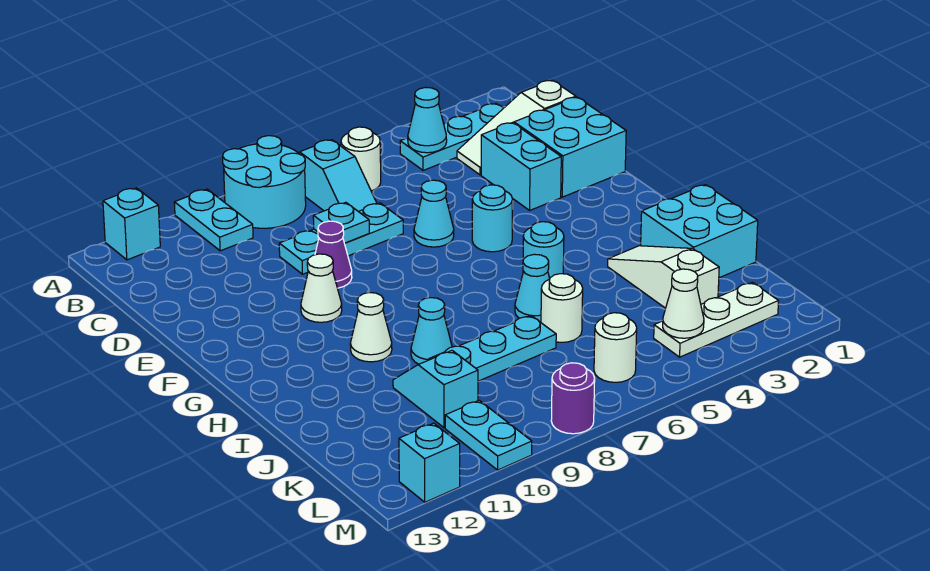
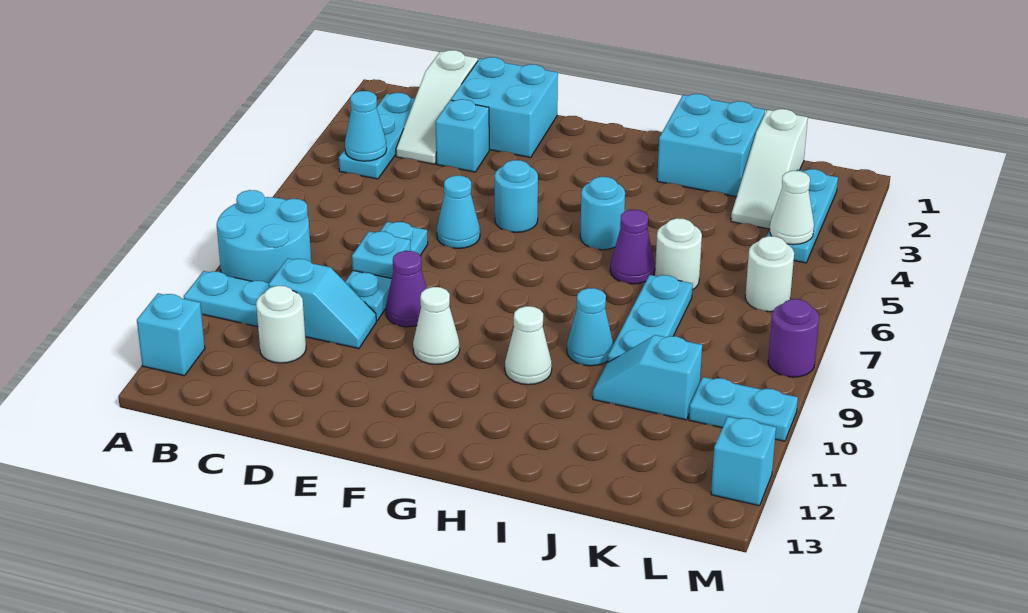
white 1x1 round brick [341,127,381,191] -> white 1x1 round brick moved to [256,286,306,363]
cyan 1x2 slope [300,140,377,211] -> cyan 1x2 slope moved to [269,258,376,349]
cyan 1x2 brick [481,123,561,210] -> cyan 1x1 brick [435,99,489,172]
white 1x3 slope [608,246,719,308] -> white 1x3 slope turned to [731,109,808,229]
cyan 1x1 cone [515,254,550,322] -> purple 1x1 cone [610,210,655,284]
white 1x3 plate [654,282,779,357] -> cyan 1x3 plate [766,169,838,263]

